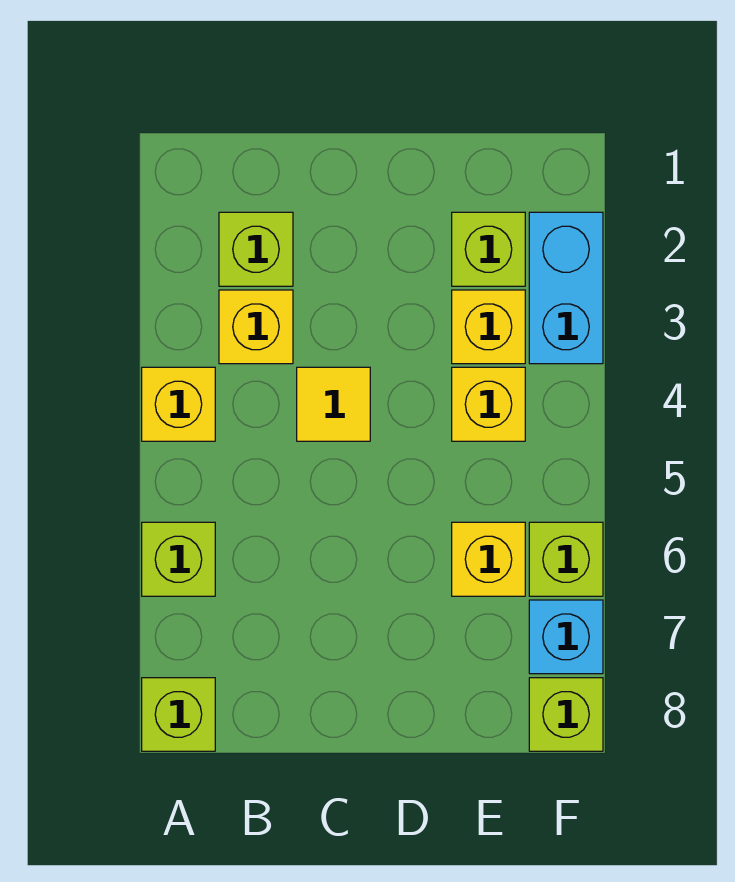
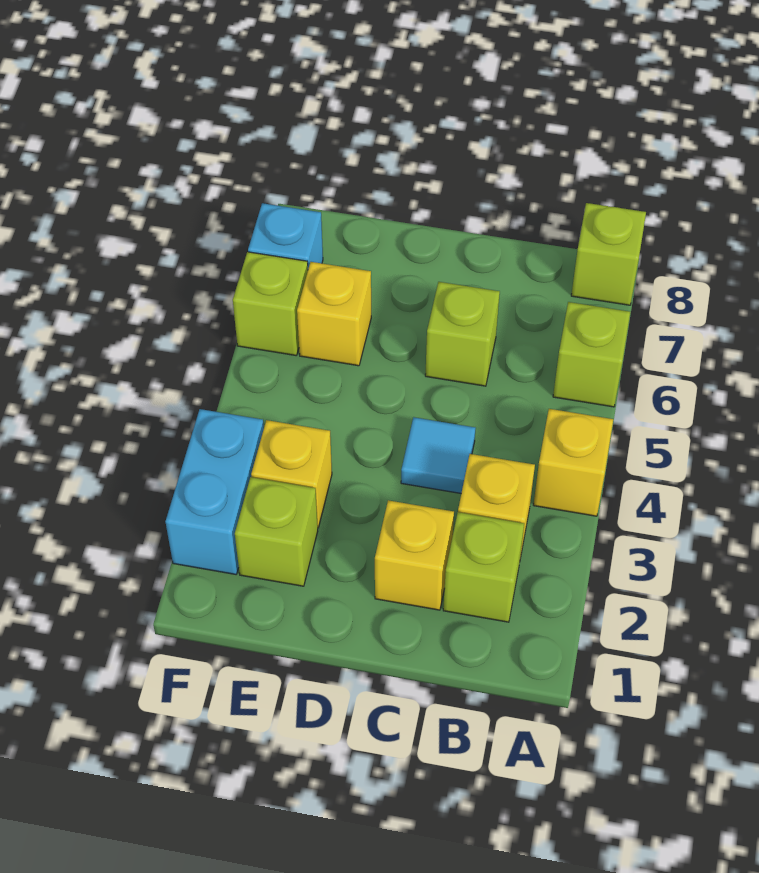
yellow 1x1 tile [297,367,370,441] -> cyan 1x1 tile [401,417,476,493]
yellow 1x1 brick [452,367,525,441] -> yellow 1x1 brick moved to [375,500,454,610]
lime 1x1 brick [529,678,603,751] -> lime 1x1 brick moved to [425,282,500,386]

